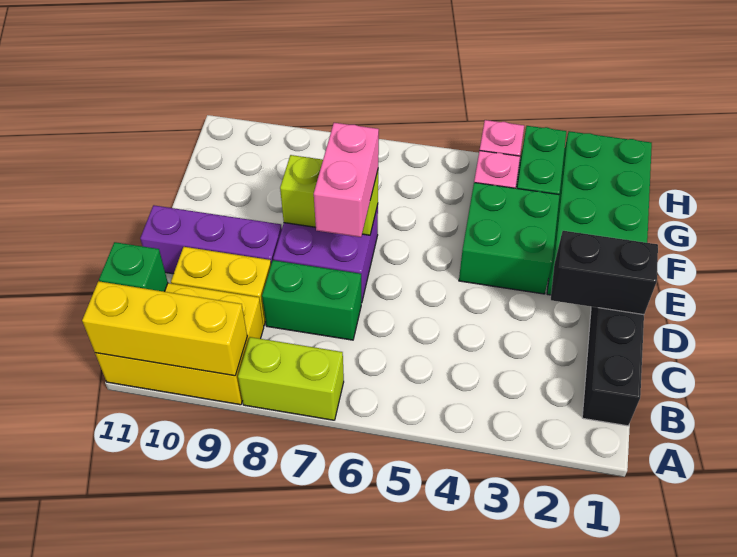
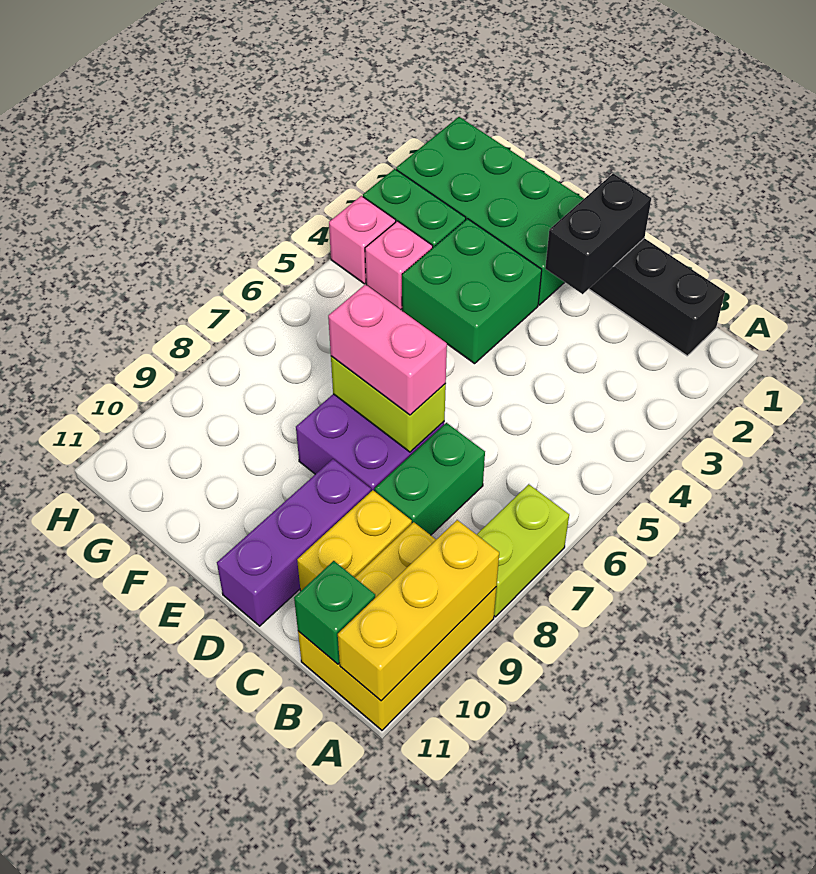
lime 1x2 brick [280,155,378,235] -> lime 1x2 brick turned to [331,356,446,452]

